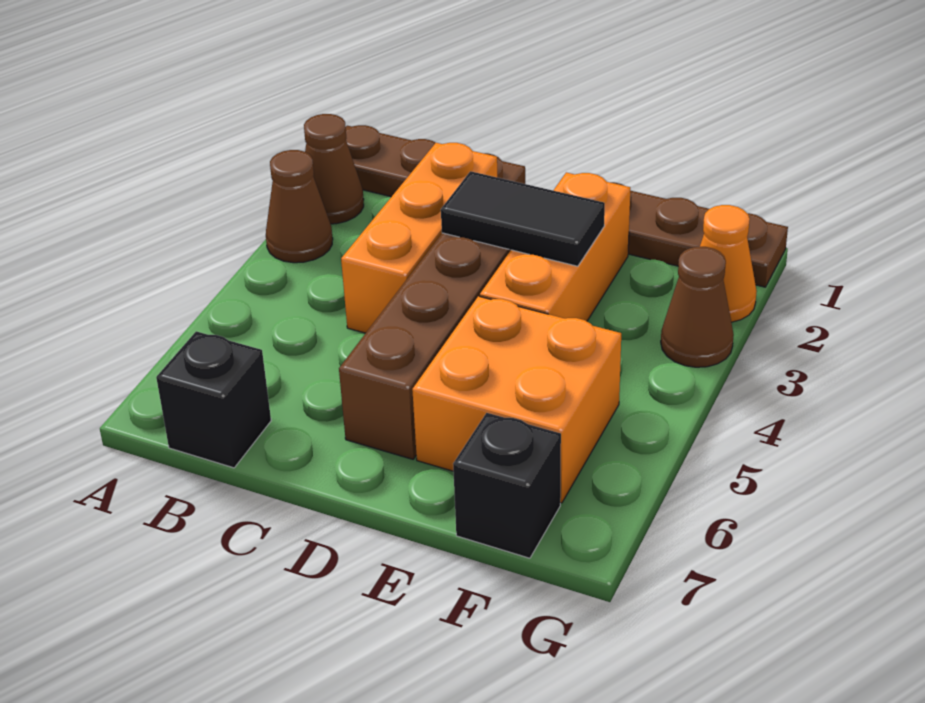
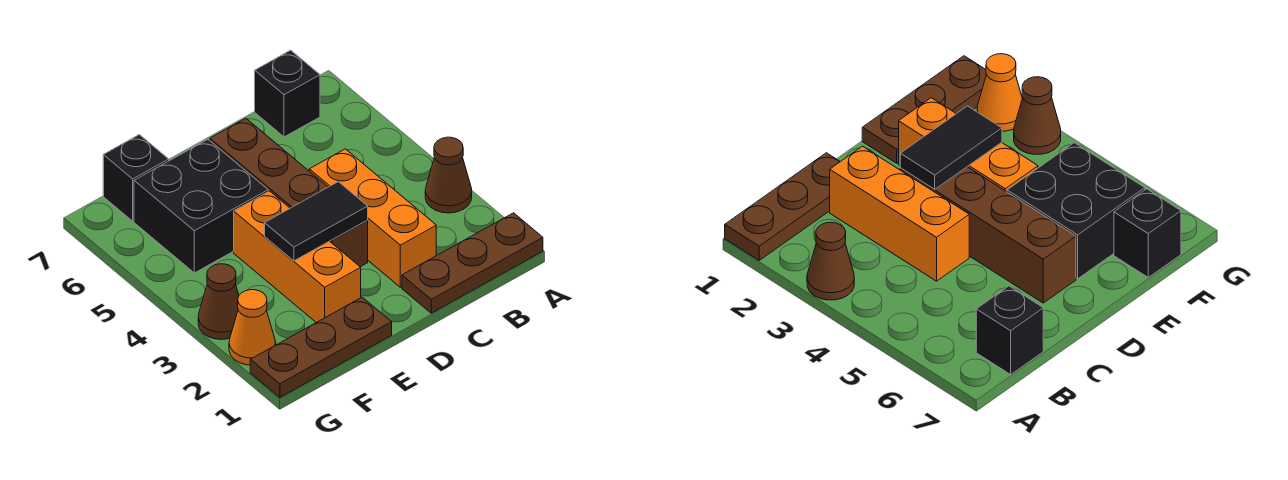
brown 1x1 cone [304,114,364,224] -> none
orange 2x2 brick [412,296,621,503] -> black 2x2 brick [134,140,268,273]

